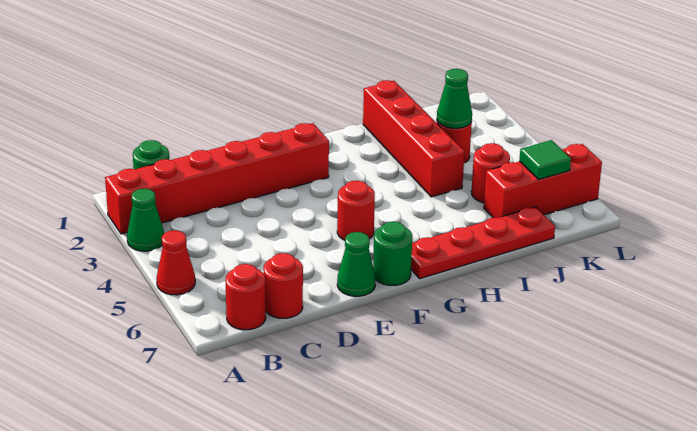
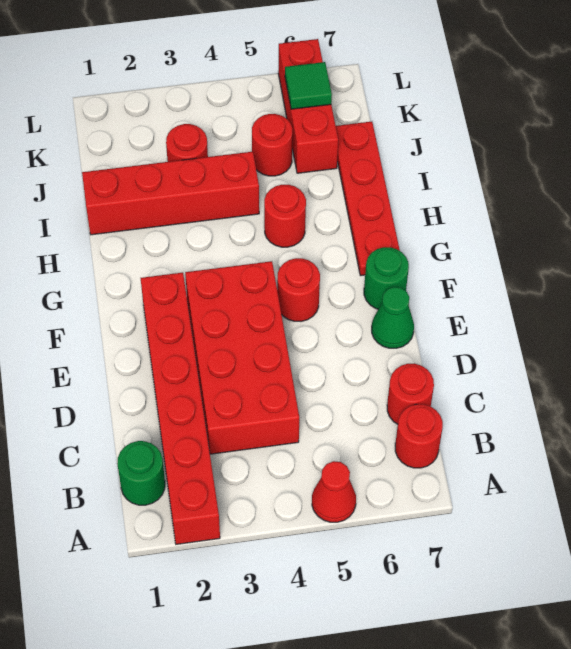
green 1x1 cone [127,189,164,251] -> none
none -> red 2x4 brick [185,261,299,454]
none -> red 1x1 round brick [264,185,306,247]
green 1x1 cone [437,69,472,128] -> none

